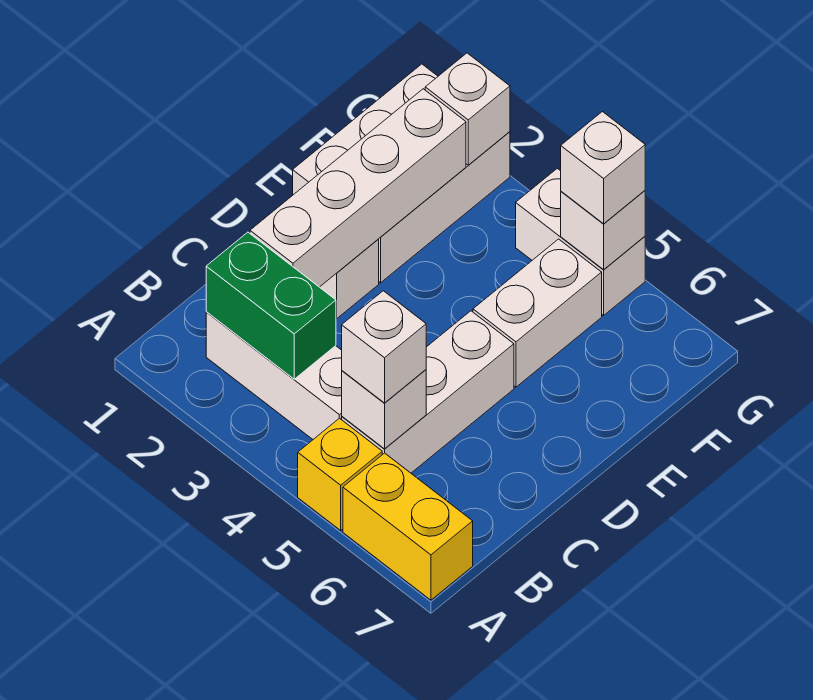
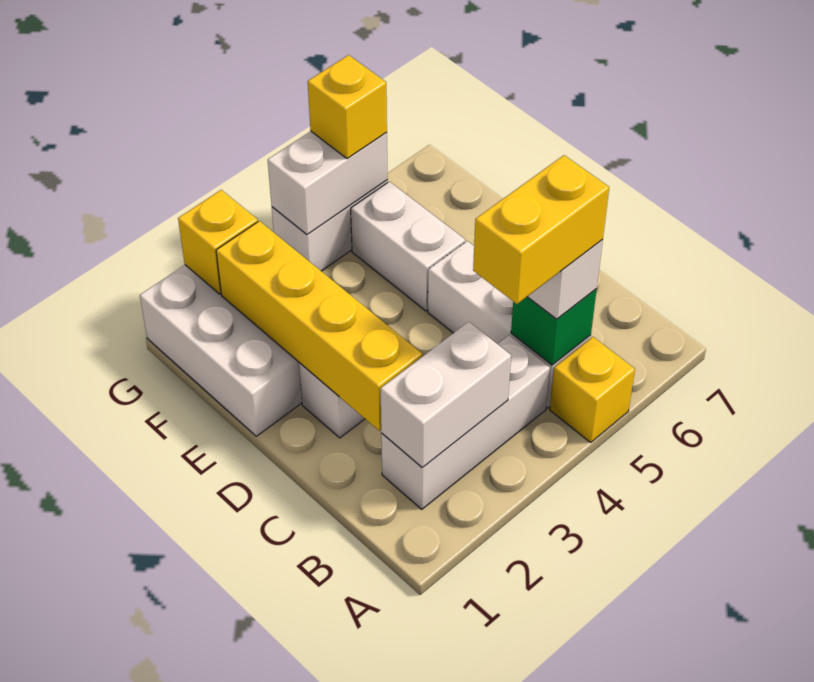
yellow 1x2 brick [343,453,473,600] -> yellow 1x2 brick moved to [473,155,609,304]
green 1x2 brick [206,232,336,379] -> white 1x2 brick [381,322,511,468]
white 1x1 brick [342,370,426,449] -> green 1x1 brick [511,289,597,365]
white 1x4 brick [250,89,466,287] -> yellow 1x4 brick [216,221,422,431]
white 1x1 brick [425,53,510,165] -> yellow 1x1 brick [178,190,258,294]
white 1x1 brick [561,191,645,270] -> white 1x2 brick [268,131,387,234]
white 1x1 brick [561,112,645,224] -> yellow 1x1 brick [308,55,387,159]

